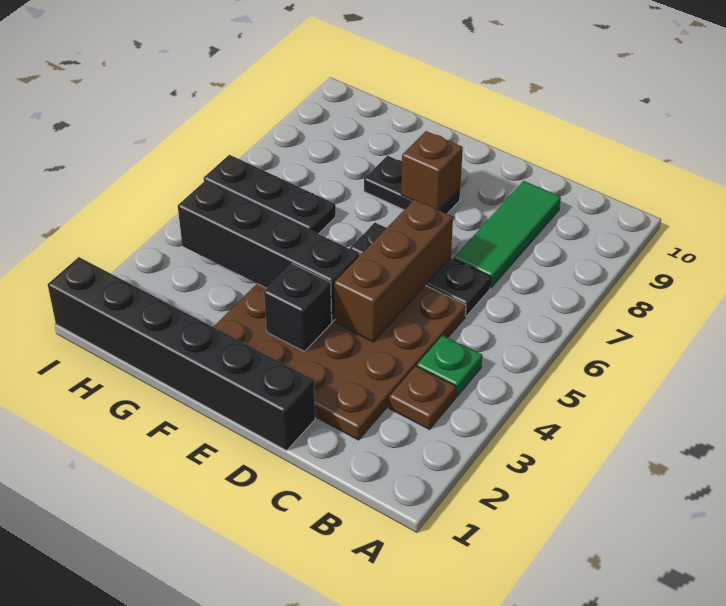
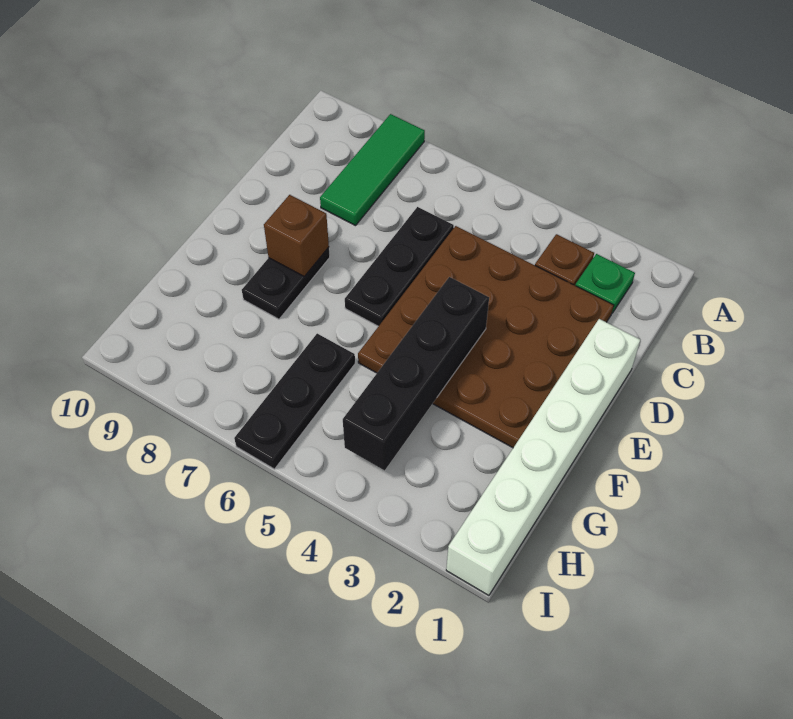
green 1x1 plate [417,335,482,397] -> green 1x1 plate moved to [575,254,635,313]
green 1x3 tile [454,181,561,288] -> green 1x3 tile turned to [320,114,425,226]
black 1x6 brick [48,257,315,451] -> white 1x6 brick [446,319,640,595]
brown 1x3 brick [334,199,453,342] -> none
black 1x1 brick [264,264,332,352] -> none

